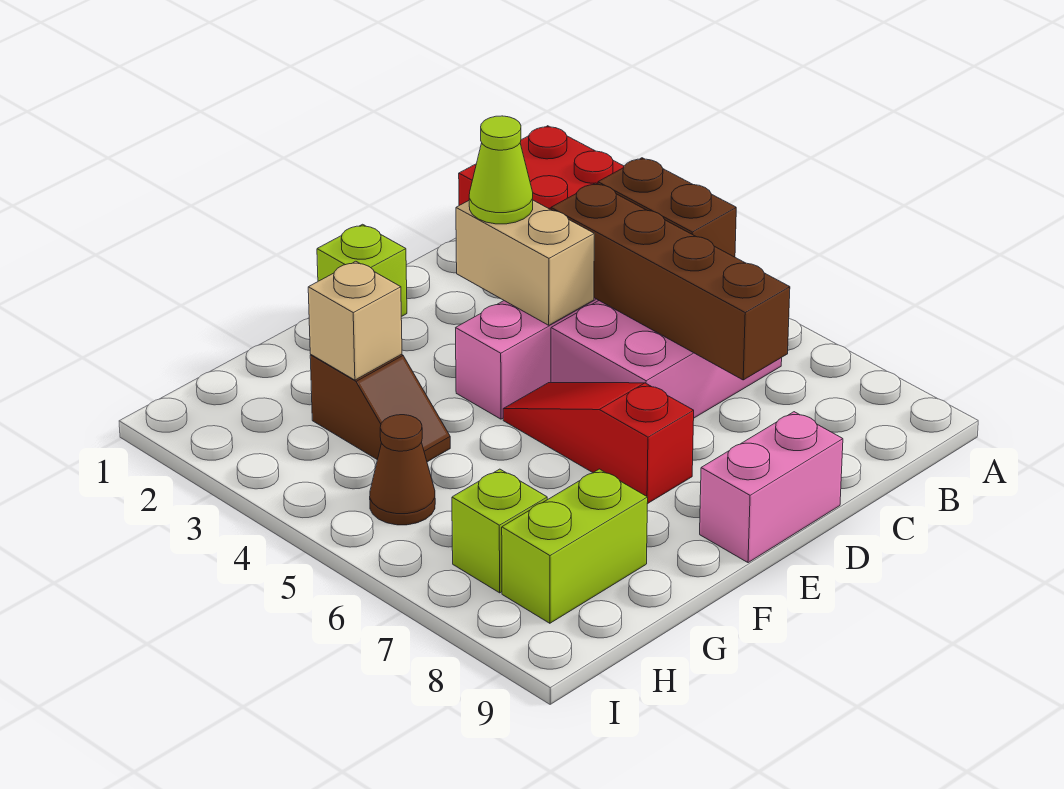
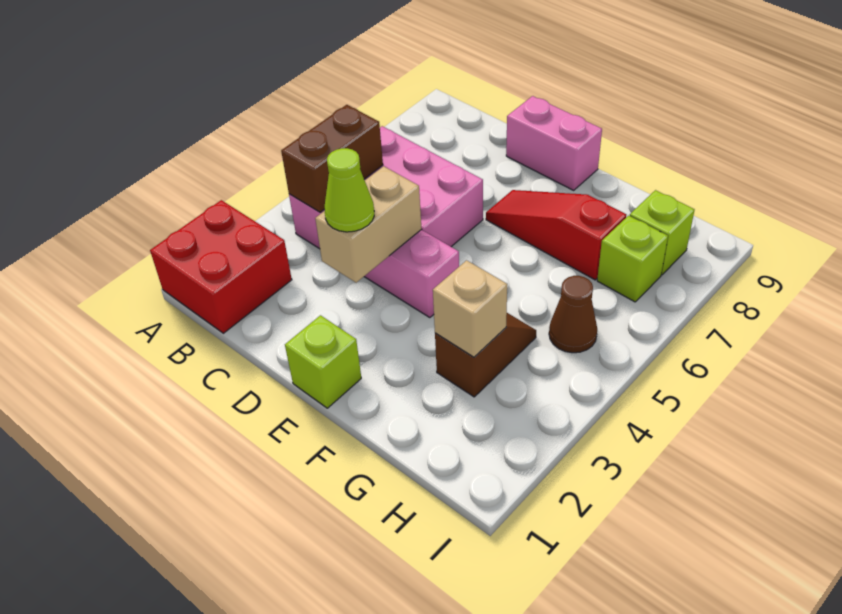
brown 1x4 brick [551,183,790,380] -> none
red 1x3 slope [503,383,694,504] -> red 1x3 slope turned to [486,190,626,280]
lime 1x2 brick [502,469,648,623] -> lime 1x1 brick [630,190,694,275]

